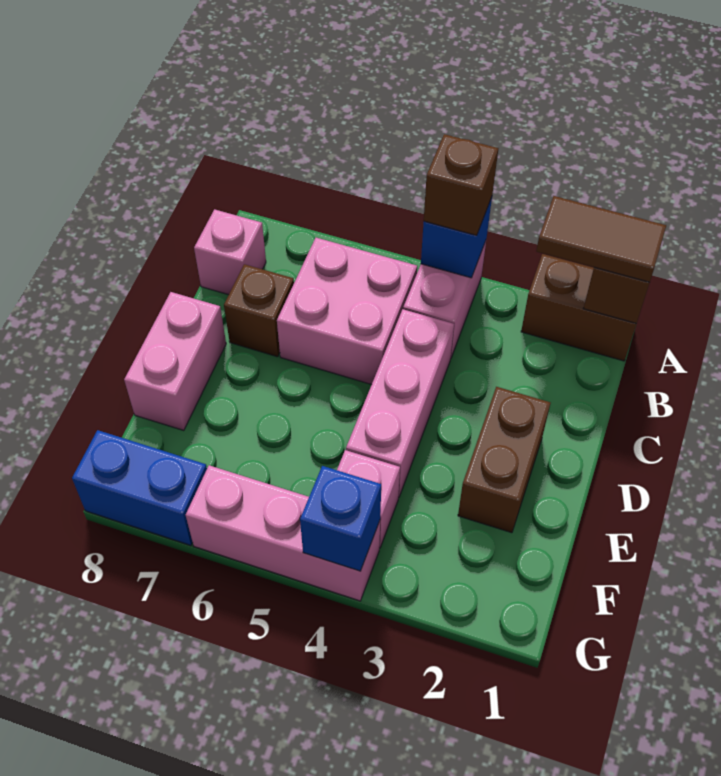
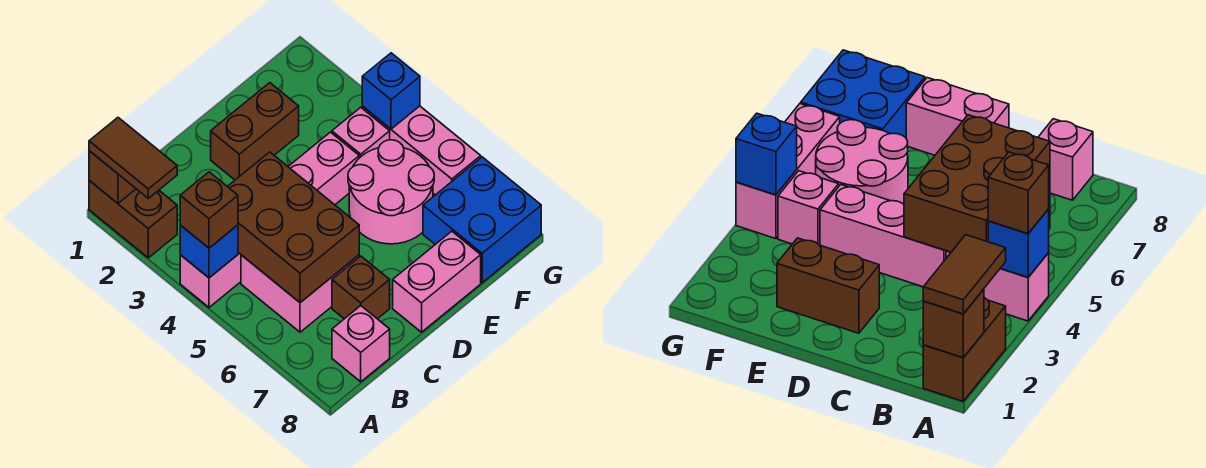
none -> brown 2x3 brick [227,152,359,303]
none -> pink 2x2 round brick [348,140,434,244]
blue 1x2 brick [72,430,207,545] -> blue 2x2 brick [423,157,541,283]

